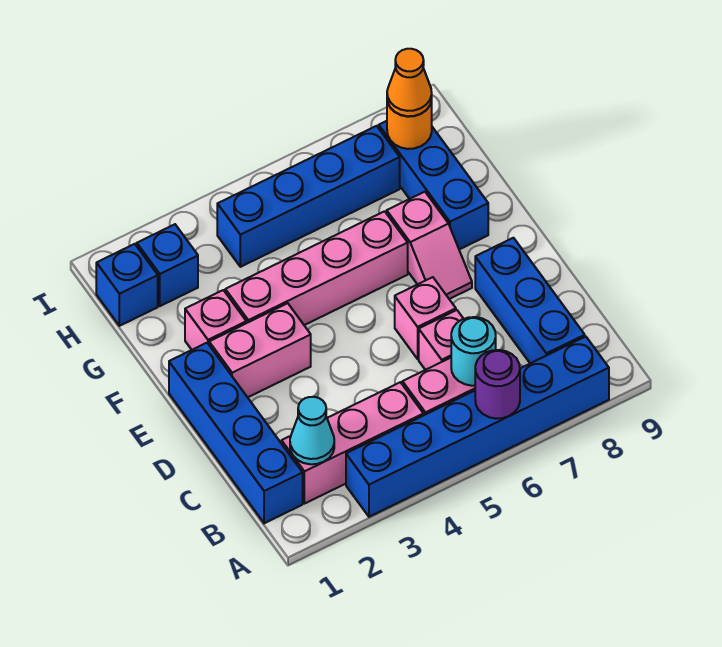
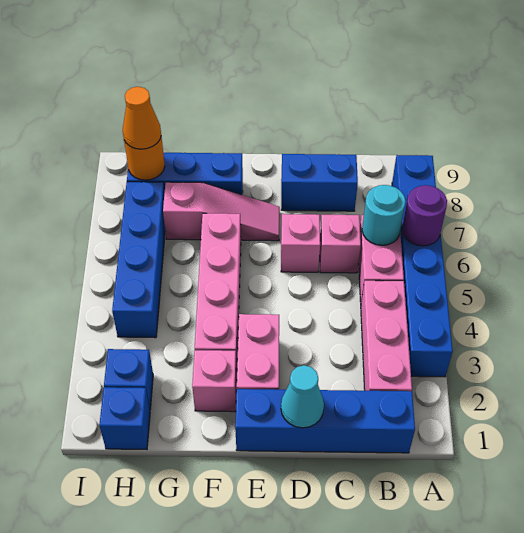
cyan 1x1 cone [290,397,334,464] -> cyan 1x1 cone moved to [281,365,324,428]
blue 1x3 brick [475,238,585,363] -> blue 1x2 brick [281,154,358,211]
pink 1x2 slope [387,192,472,299] -> pink 1x3 slope [163,182,280,241]

